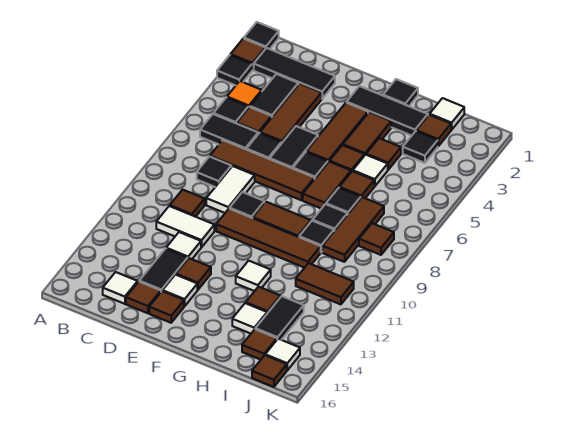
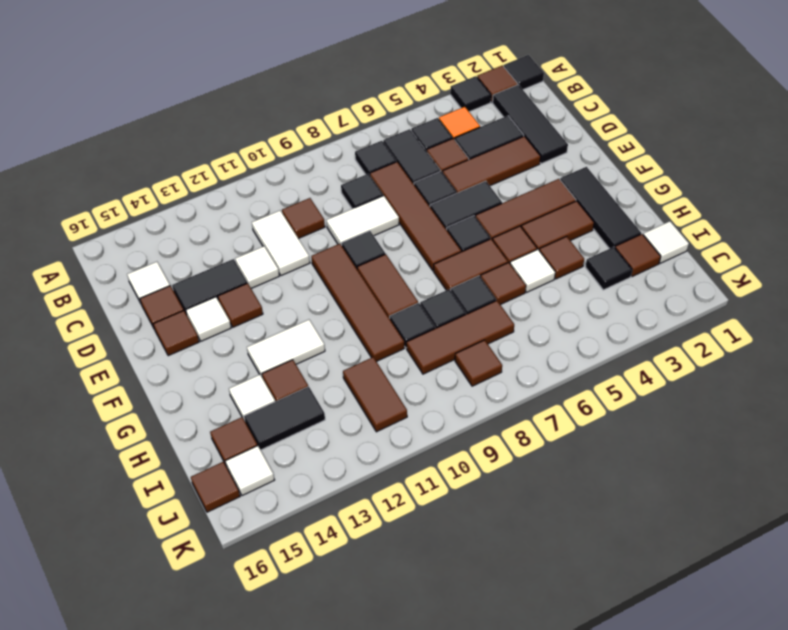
black 1x1 tile [383,79,418,106] -> black 1x1 tile moved to [355,141,396,175]
white 1x1 tile [236,261,271,291] -> white 1x2 tile [247,320,325,378]

